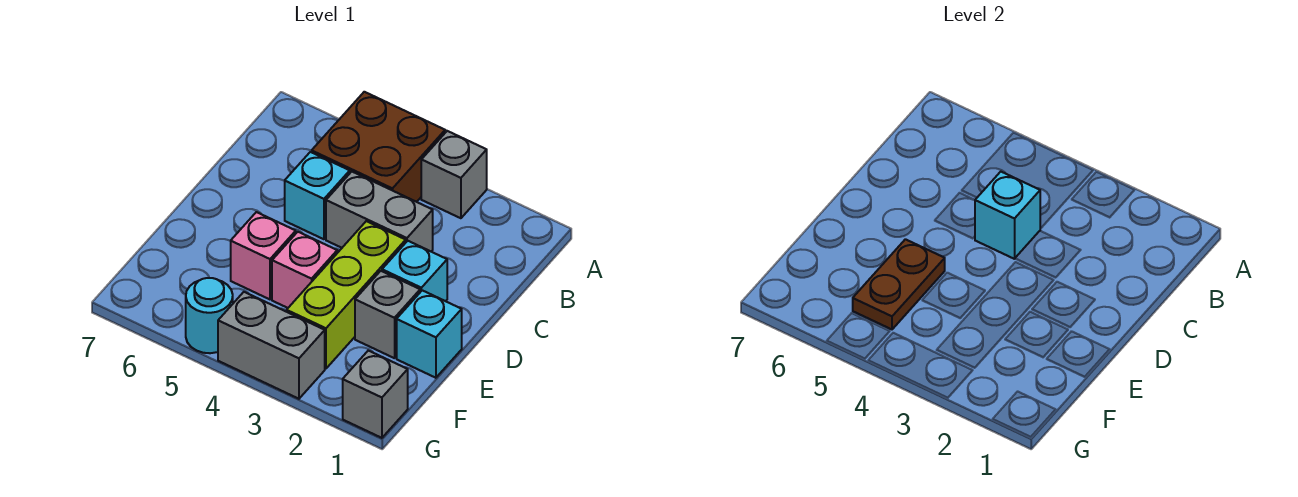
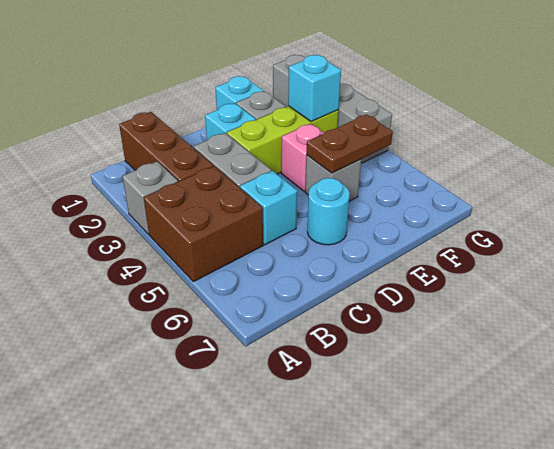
none -> brown 1x3 brick [119,112,213,182]
cyan 1x1 brick [975,172,1040,259] -> cyan 1x1 brick moved to [288,55,341,122]
pink 1x1 brick [231,212,296,299] -> grey 1x1 brick [305,155,361,201]
cyan 1x1 round brick [186,278,233,353] -> cyan 1x1 round brick moved to [307,178,350,245]

